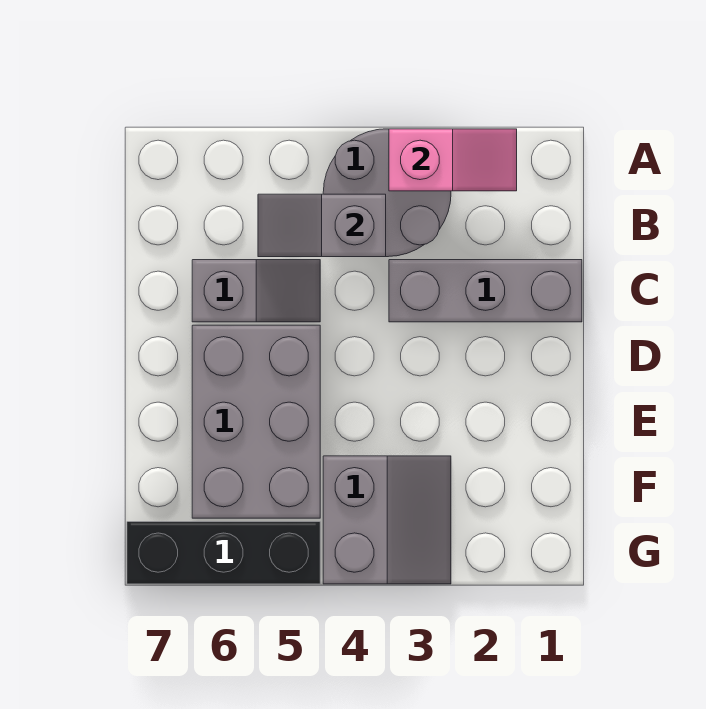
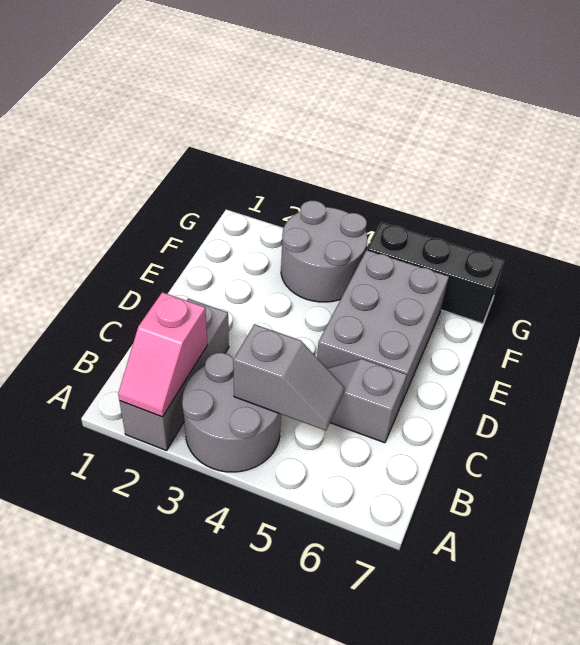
pink 1x2 slope [389,129,517,191] -> pink 1x2 slope turned to [118,292,207,417]
grey 1x3 brick [389,260,582,322] -> grey 1x3 brick turned to [119,299,229,451]
grey 2x2 slope [323,456,451,584] -> grey 2x2 round brick [281,201,367,302]

